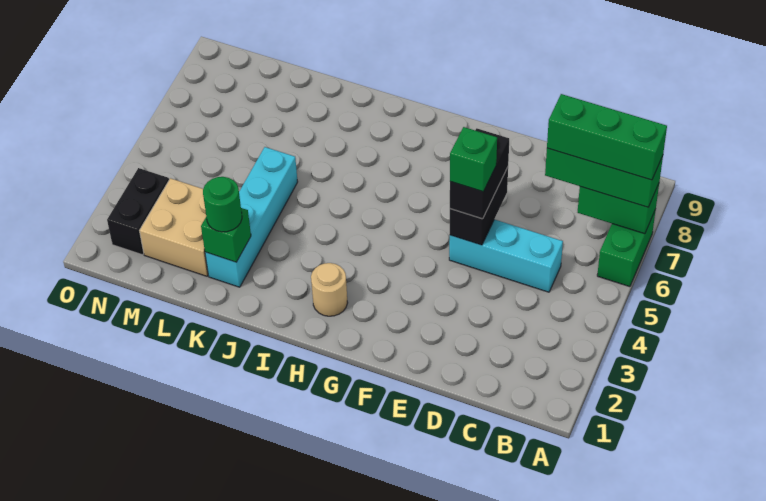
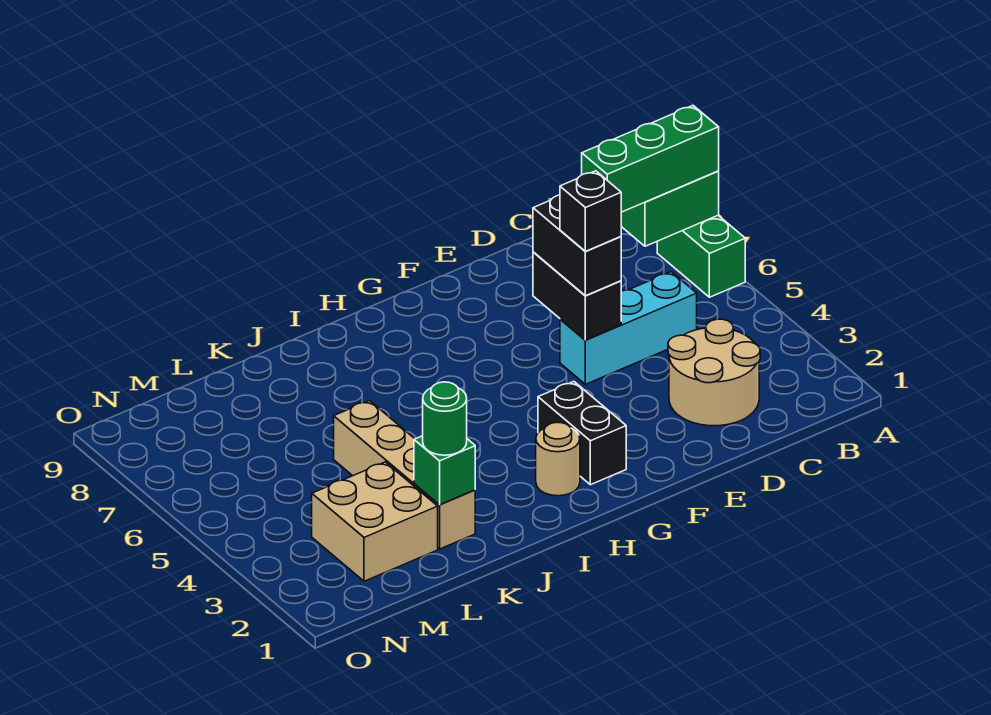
green 1x3 brick [547,94,667,180] -> none
none -> tan 2x2 round brick [668,319,760,426]
green 1x1 brick [450,127,497,192] -> black 1x1 brick [560,171,621,252]
cyan 1x4 brick [205,147,298,287] -> tan 1x4 brick [334,401,475,549]
black 1x2 brick [107,168,169,255] -> black 1x2 brick moved to [538,382,626,485]

